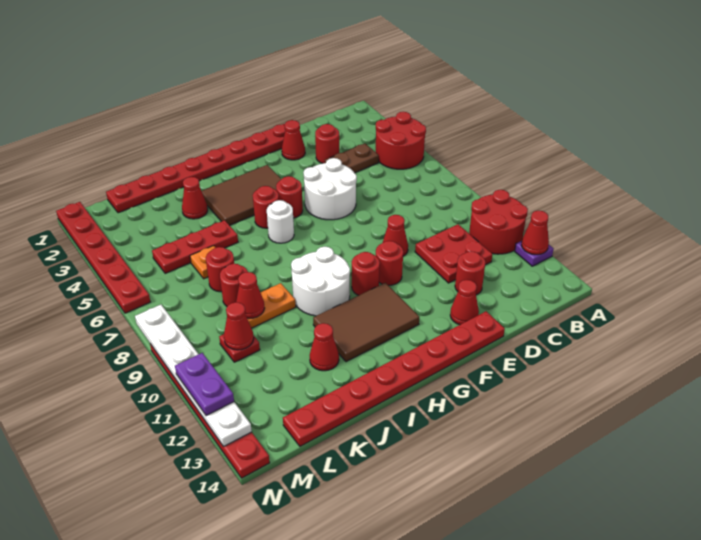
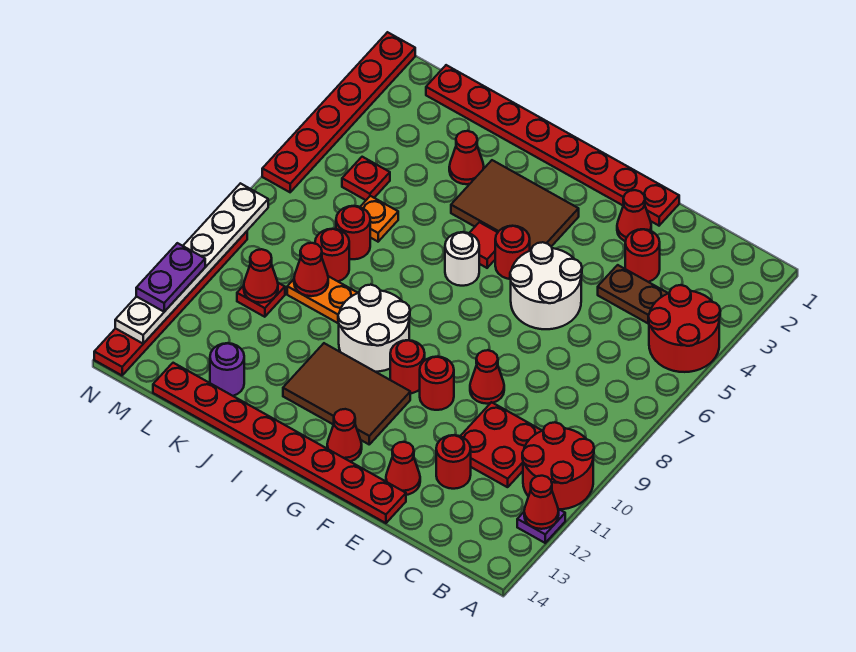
red 1x1 round brick [253,186,279,228] -> red 1x1 tile [469,222,498,268]
red 1x3 plate [152,220,238,274] -> red 1x1 plate [342,157,390,200]
red 1x1 cone [310,323,339,371] -> red 1x1 cone moved to [327,409,362,462]
none -> purple 1x1 round brick [210,343,244,396]

